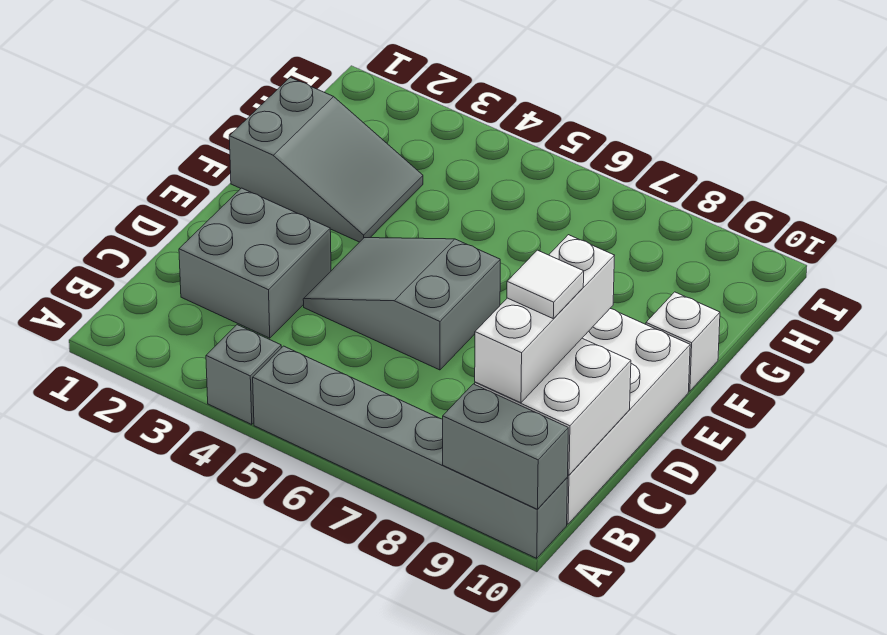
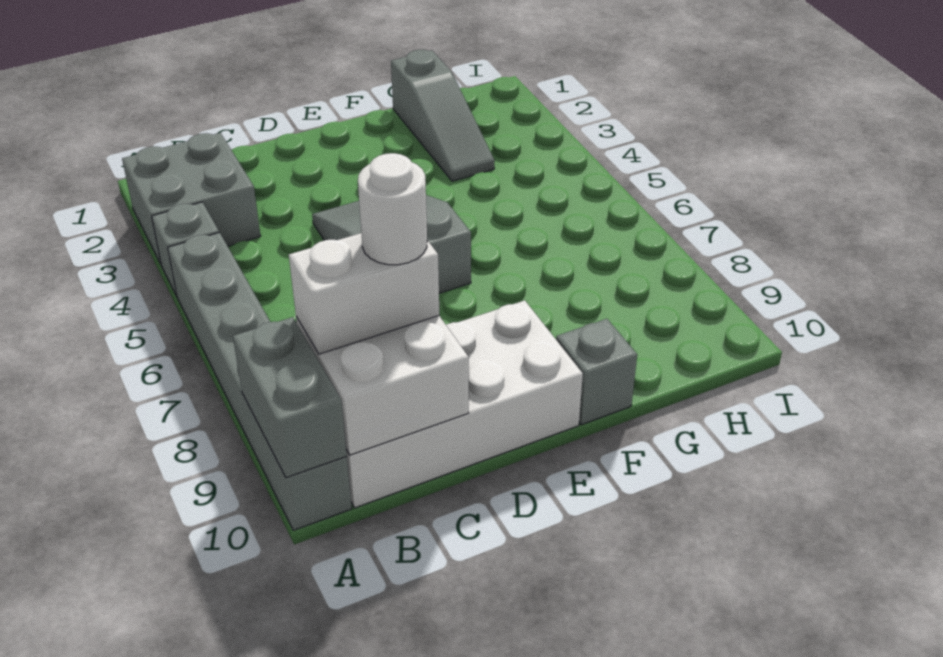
white 1x3 brick [475,235,615,403] -> white 1x2 brick [289,233,439,354]
grey 2x2 brick [179,188,331,338] -> grey 2x2 brick moved to [122,133,261,264]
white 1x1 tile [507,250,584,318] -> white 1x1 round brick [358,153,427,265]
grey 2x3 slope [229,78,423,242] -> grey 1x3 slope [391,50,495,181]
white 1x1 brick [646,292,720,391] -> grey 1x1 brick [556,319,637,425]

